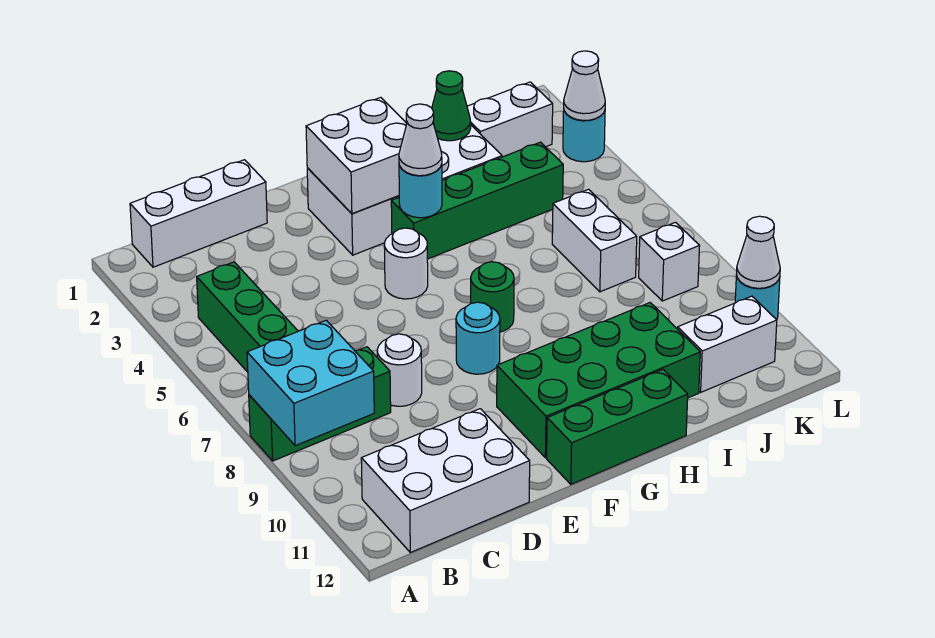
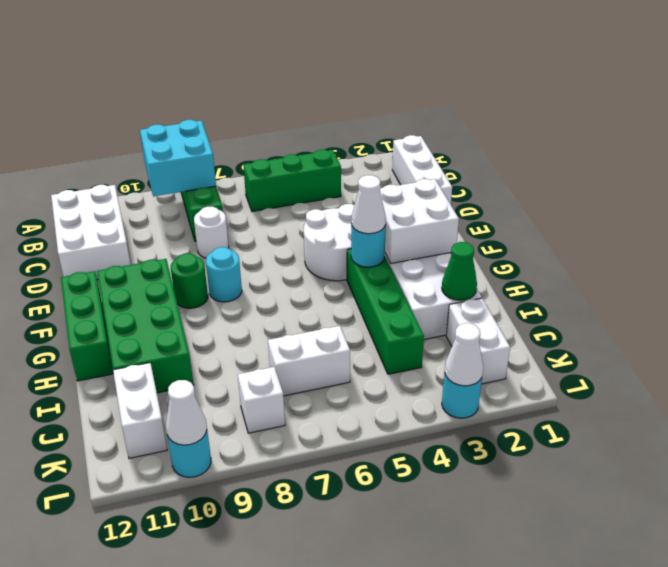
white 1x1 round brick [384,228,428,299] -> white 2x2 round brick [304,204,354,281]
green 1x1 round brick [471,262,514,332] -> green 1x1 round brick moved to [171,253,208,308]

